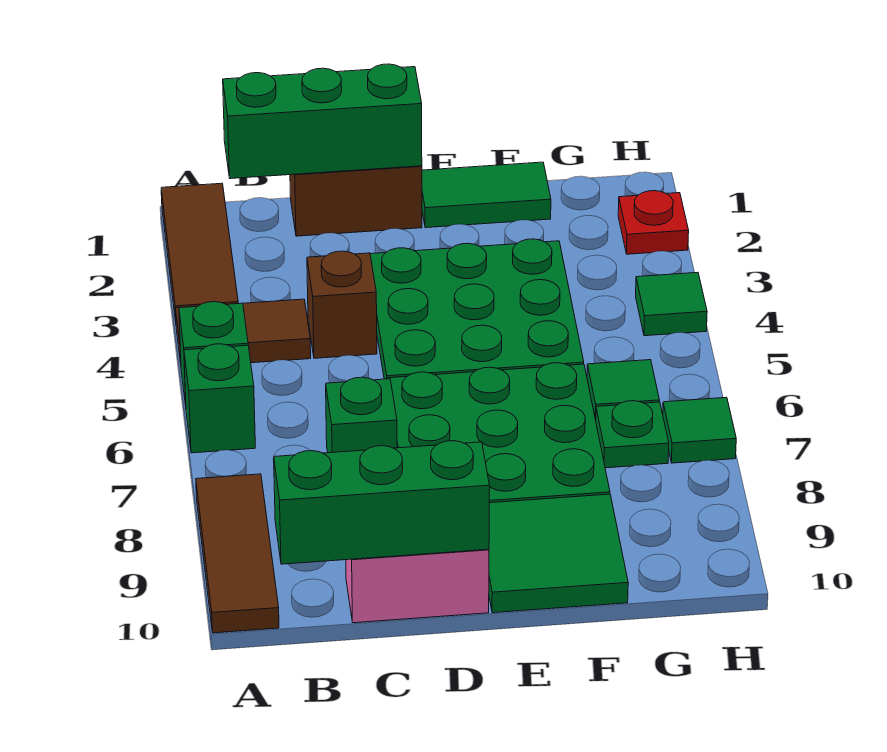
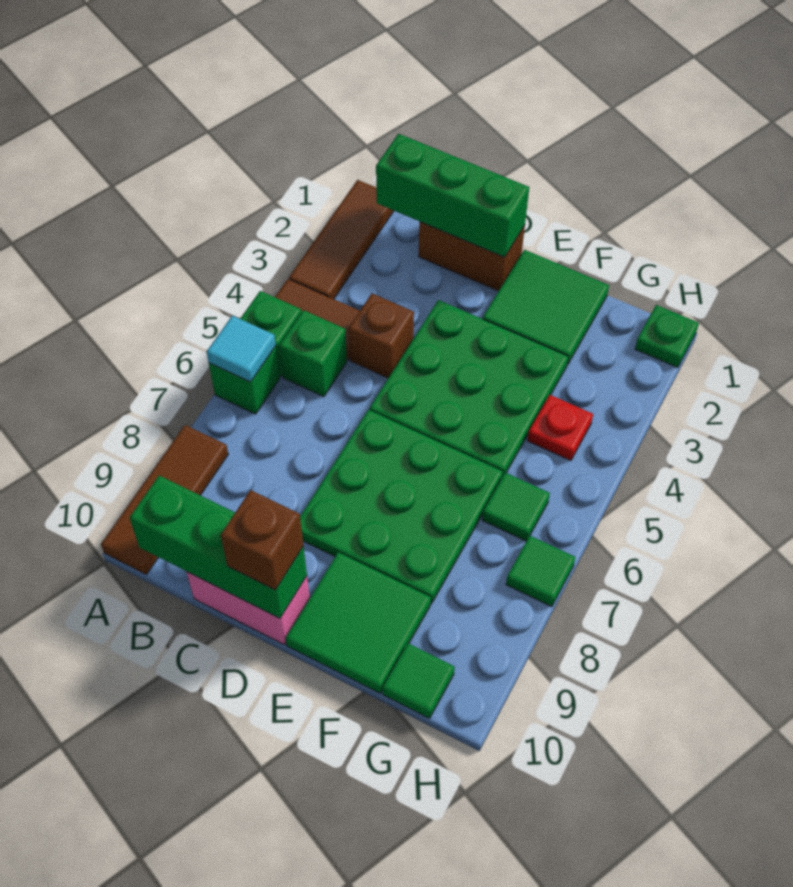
none -> cyan 1x1 tile [207,316,276,382]
green 1x1 brick [326,377,397,453] -> green 1x1 brick moved to [279,310,347,397]
none -> brown 1x1 brick [221,490,303,590]
green 1x2 tile [422,162,551,228] -> green 2x2 tile [483,250,609,365]
green 1x1 plate [596,401,669,468] -> green 1x1 plate moved to [635,305,699,368]
red 1x1 plate [618,191,689,254] -> red 1x1 plate moved to [527,395,593,461]
green 1x1 tile [636,272,707,336] -> green 1x1 tile moved to [383,643,455,718]

